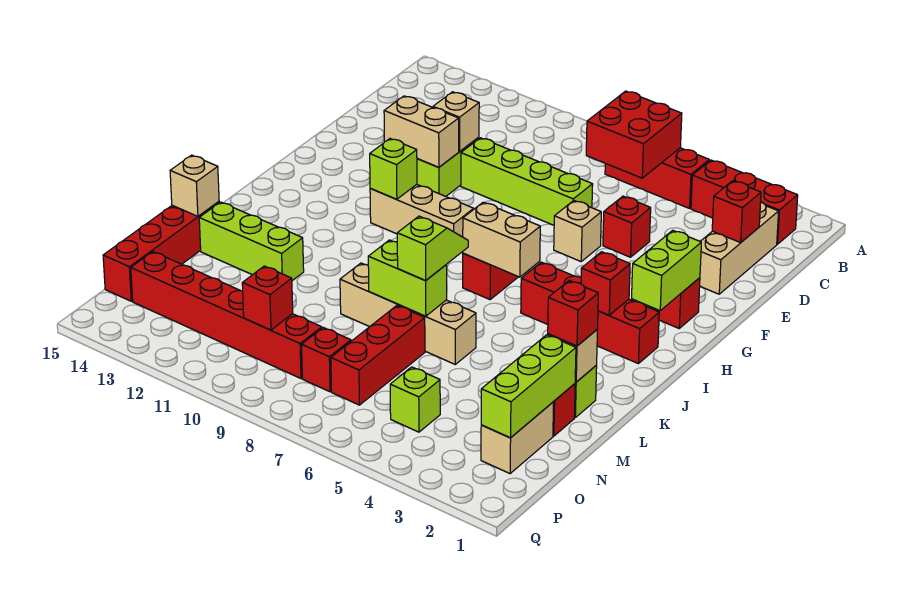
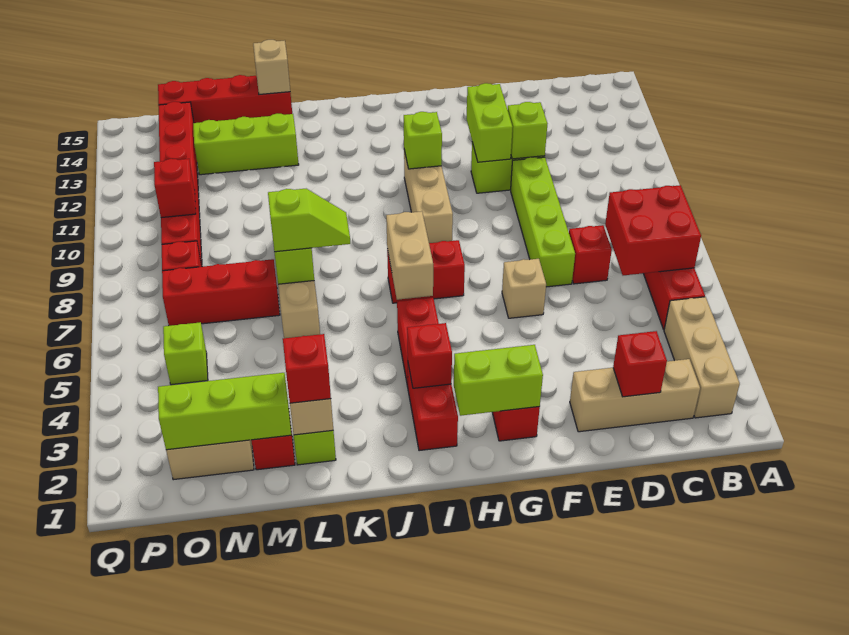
red 1x3 brick [691,160,798,244] -> tan 1x3 brick [664,297,740,418]
red 1x1 brick [603,196,651,257] -> red 1x1 brick moved to [569,225,612,284]
tan 1x1 brick [433,92,479,152] -> lime 1x1 brick [508,102,547,159]
tan 1x2 brick [384,96,459,167] -> lime 1x2 brick [466,83,512,162]
lime 1x3 brick [199,202,304,281] -> lime 1x3 brick turned to [193,114,299,175]

